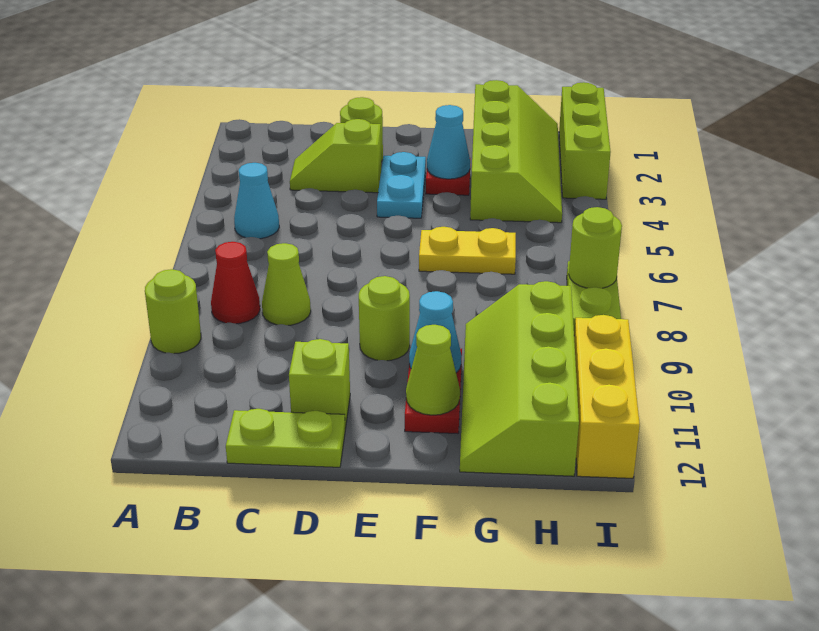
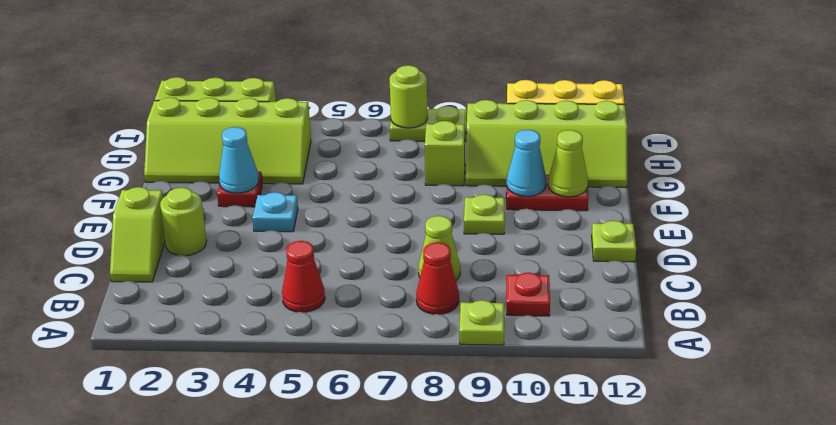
lime 1x1 round brick [145,269,201,354] -> lime 1x1 plate [459,300,504,345]
cyan 1x1 cone [234,163,279,239] -> red 1x1 cone [282,241,325,312]
none -> red 1x1 plate [506,273,550,316]
lime 1x2 slope [290,119,381,193] -> lime 1x2 slope moved to [110,187,165,282]
lime 1x2 plate [226,409,345,467] -> lime 1x1 plate [592,221,636,262]
lime 1x1 brick [289,339,350,428] -> lime 1x1 brick moved to [425,121,465,186]
cyan 1x2 plate [377,152,426,218] -> cyan 1x1 plate [252,192,298,232]
lime 1x1 round brick [359,276,410,361] -> lime 1x1 plate [464,194,505,234]
yellow 1x2 plate [419,227,516,274] -> none
lime 2x4 slope [470,80,562,223] -> lime 2x4 slope turned to [144,97,311,184]

